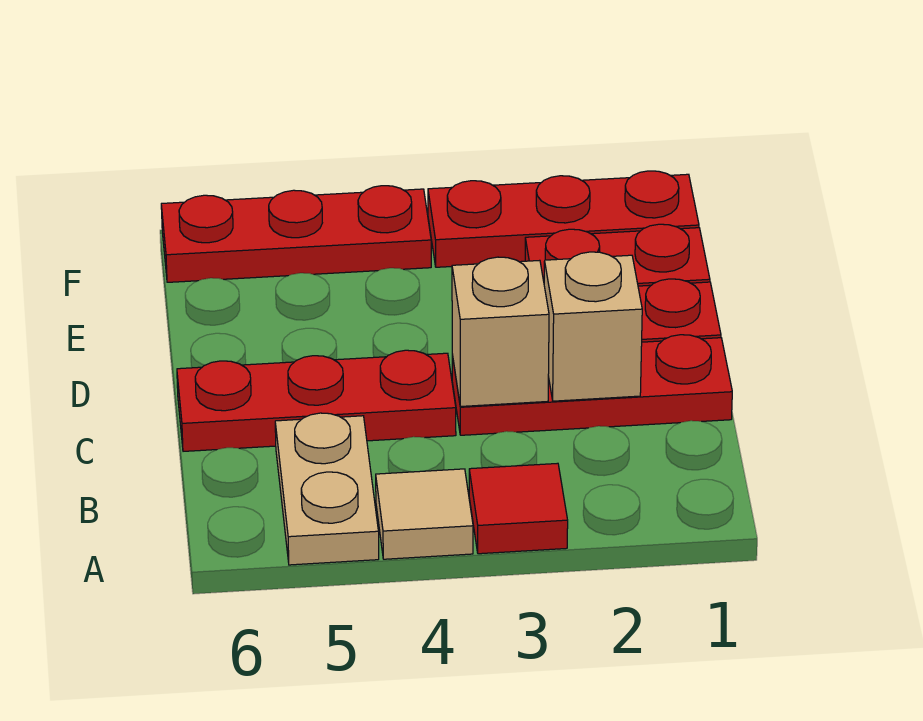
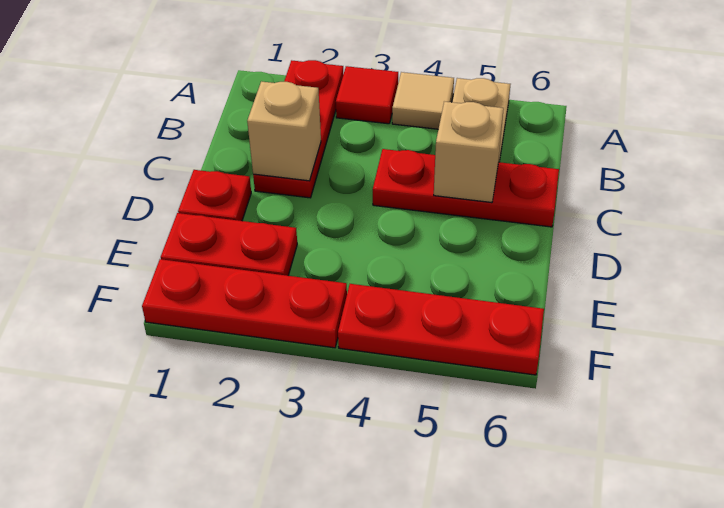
red 1x3 plate [452,335,732,435] -> red 1x3 plate turned to [253,60,343,198]
tan 1x1 brick [452,257,549,406] -> tan 1x1 brick moved to [434,101,504,203]

